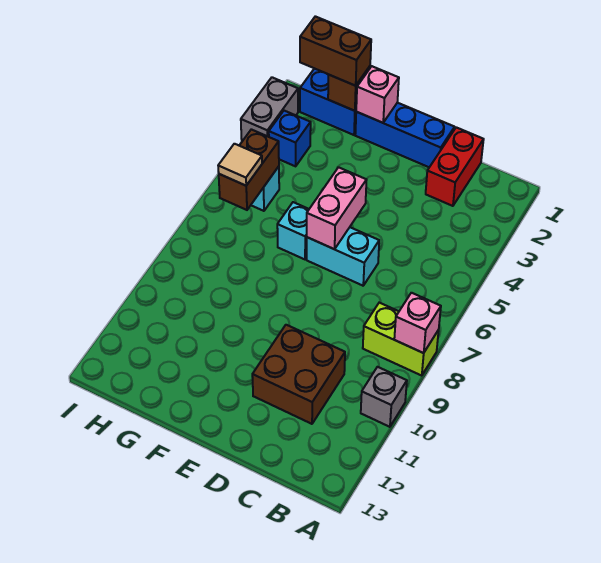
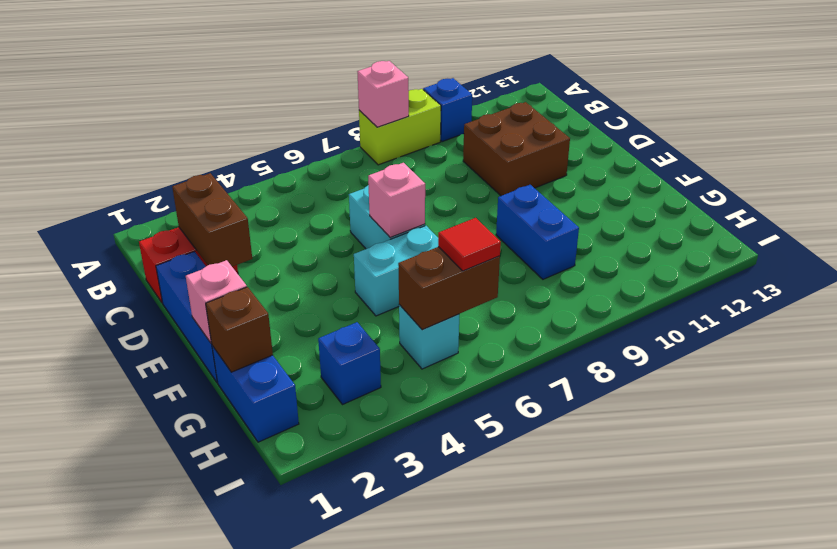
lime 1x2 brick [363,303,439,376] -> lime 1x2 brick turned to [359,89,441,165]
grey 1x1 brick [361,367,407,427] -> blue 1x1 brick [423,78,472,142]
pink 1x2 brick [307,167,366,249] -> pink 1x1 brick [368,163,425,238]
cyan 1x1 brick [277,202,309,259] -> cyan 1x2 brick [354,226,438,316]
none -> blue 1x2 brick [496,185,579,279]
brown 1x2 brick [300,16,371,86] -> brown 1x2 brick moved to [172,173,252,267]
tan 1x1 tile [218,144,262,186] -> red 1x1 tile [438,218,501,271]
grey 1x2 brick [241,77,298,141] -> none

